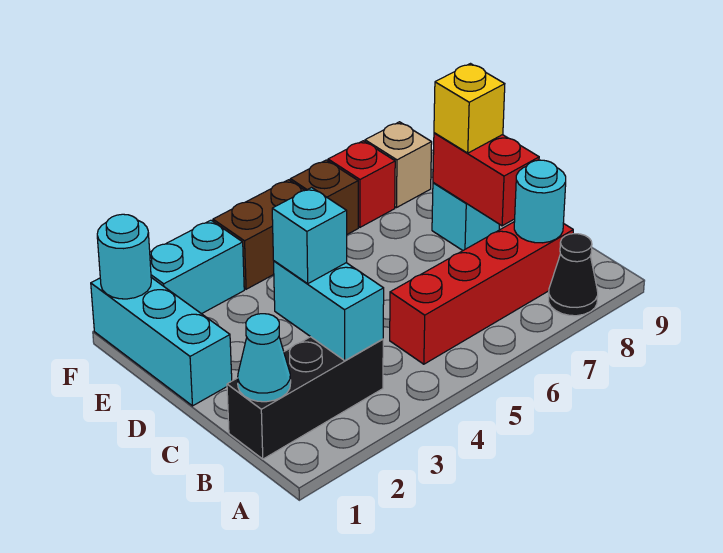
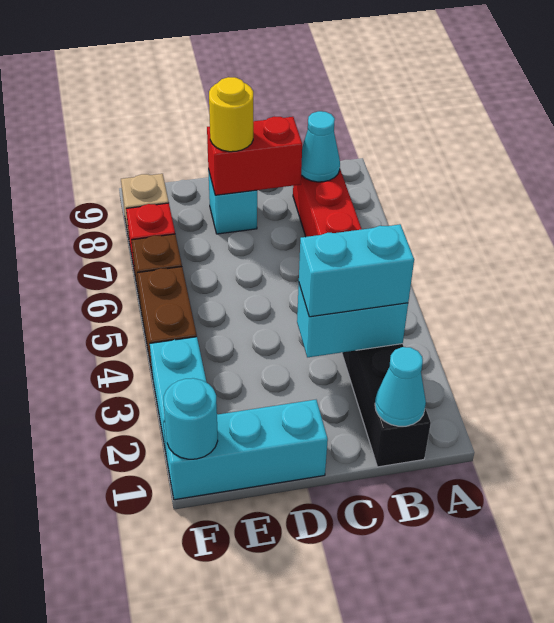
black 1x1 cone [548,234,598,316] -> none
cyan 1x1 round brick [514,160,566,243] -> cyan 1x1 cone [301,111,340,182]
cyan 1x1 brick [272,188,347,284] -> cyan 1x2 brick [299,224,414,317]
yellow 1x1 brick [434,64,505,153] -> yellow 1x1 round brick [209,77,253,152]

